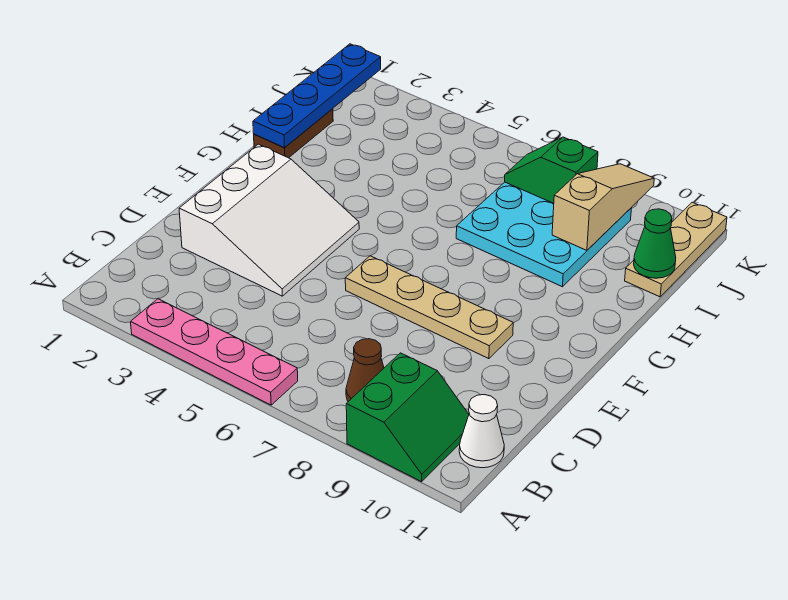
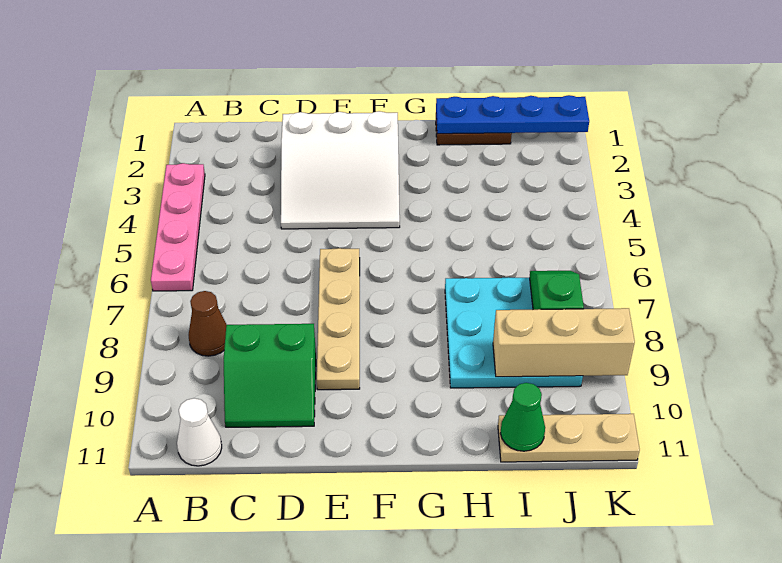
green 2x2 slope [346,353,469,482] -> green 2x2 slope moved to [224,324,316,427]
tan 1x3 slope [552,164,654,250] -> tan 1x3 brick [493,308,635,377]

